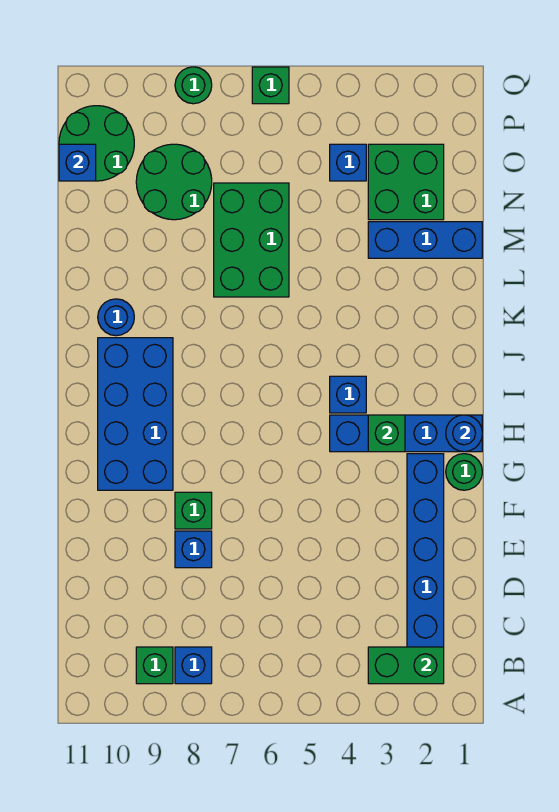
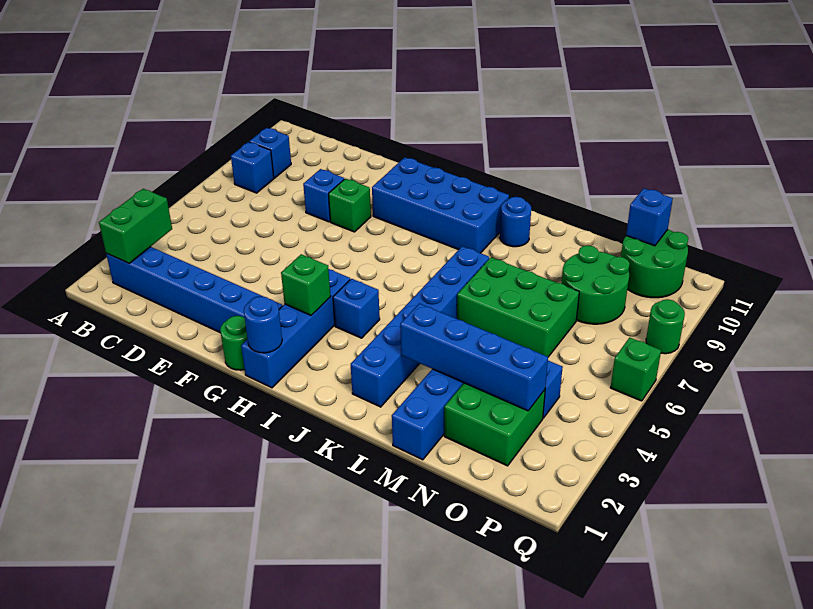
green 1x1 brick [136,647,173,684] -> blue 1x1 brick [249,128,291,178]
none -> blue 1x6 brick [351,246,489,407]
none -> blue 1x4 brick [400,303,548,411]

